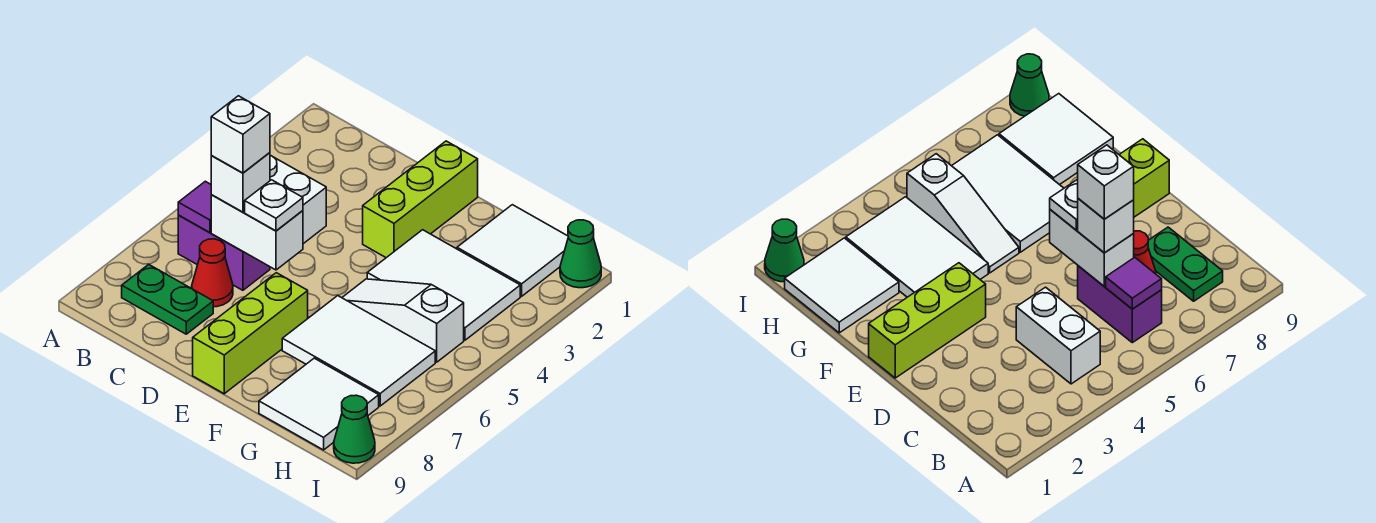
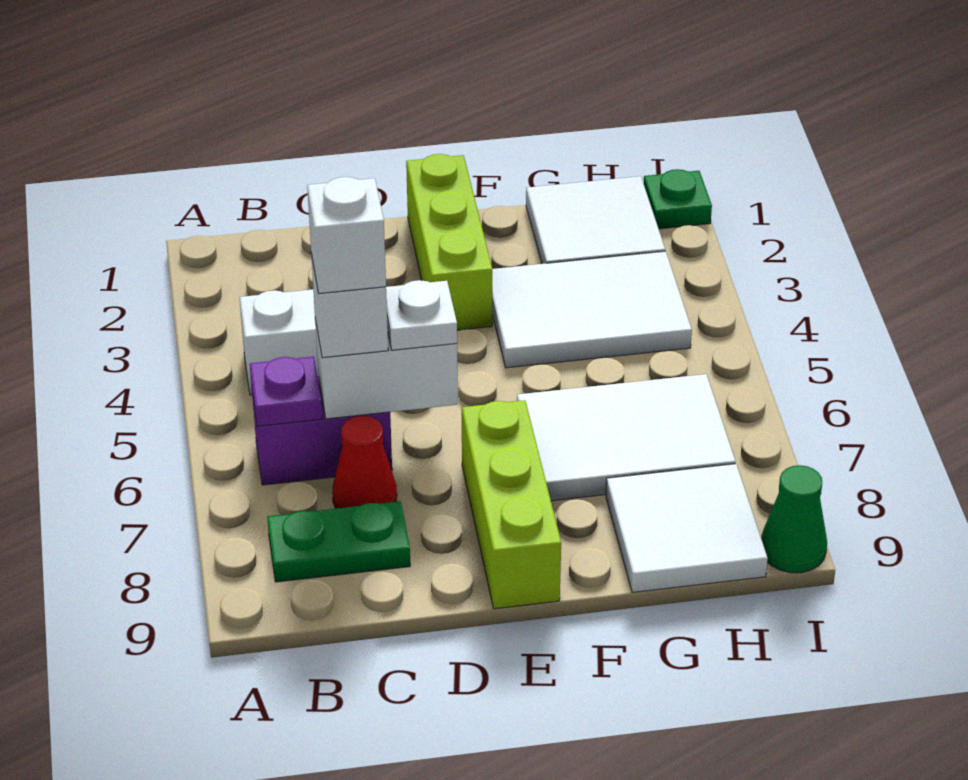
purple 1x1 tile [178,181,211,233] -> purple 1x1 plate [250,357,322,426]
white 1x3 slope [342,279,464,362] -> none
green 1x1 cone [560,220,601,288] -> green 1x1 plate [643,169,712,229]

